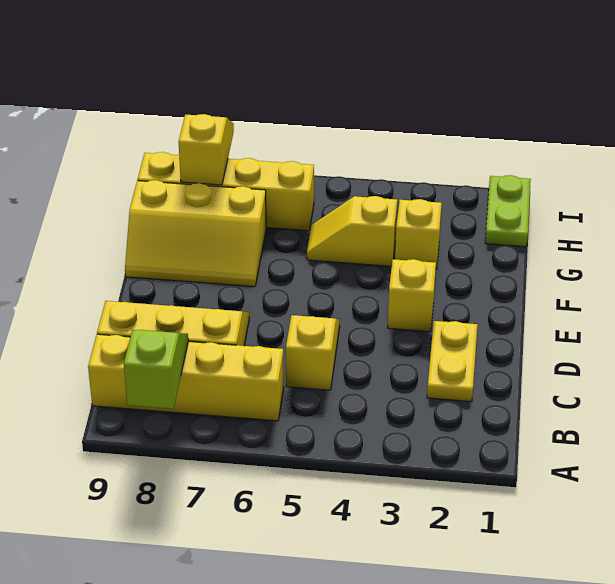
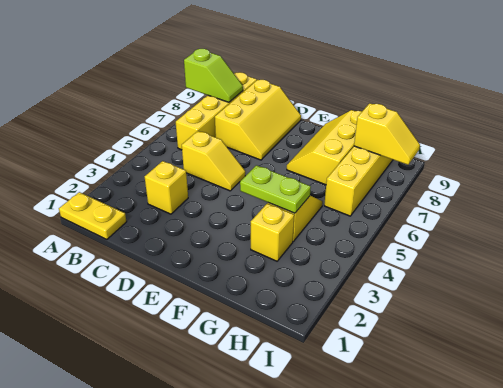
yellow 1x2 plate [427,321,477,402] -> yellow 1x2 plate moved to [59,192,127,239]
yellow 1x1 brick [388,259,436,332] -> yellow 1x1 brick moved to [145,161,188,214]
lime 1x2 plate [485,175,531,247] -> lime 1x2 plate moved to [240,165,311,213]

